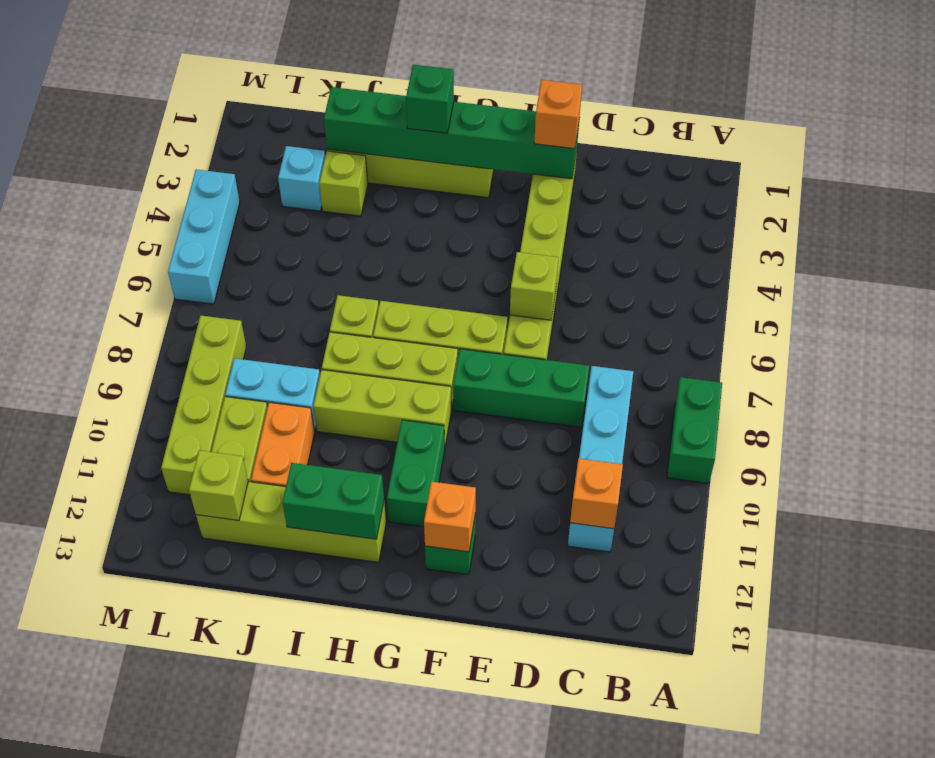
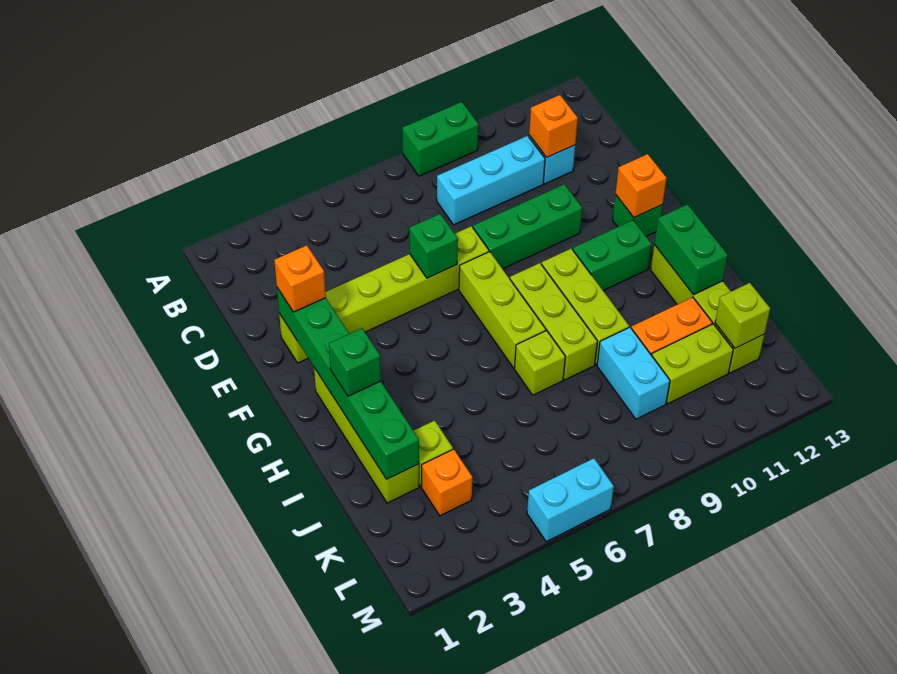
green 1x3 brick [453,349,589,427] -> green 1x3 brick turned to [473,184,582,269]
lime 1x1 brick [510,252,558,320] -> green 1x1 brick [409,214,458,278]
cyan 1x1 brick [278,146,325,211] -> orange 1x1 brick [422,449,472,516]
lime 1x4 brick [161,316,246,495] -> none
cyan 1x3 brick [168,169,240,304] -> cyan 1x2 brick [527,458,614,542]

